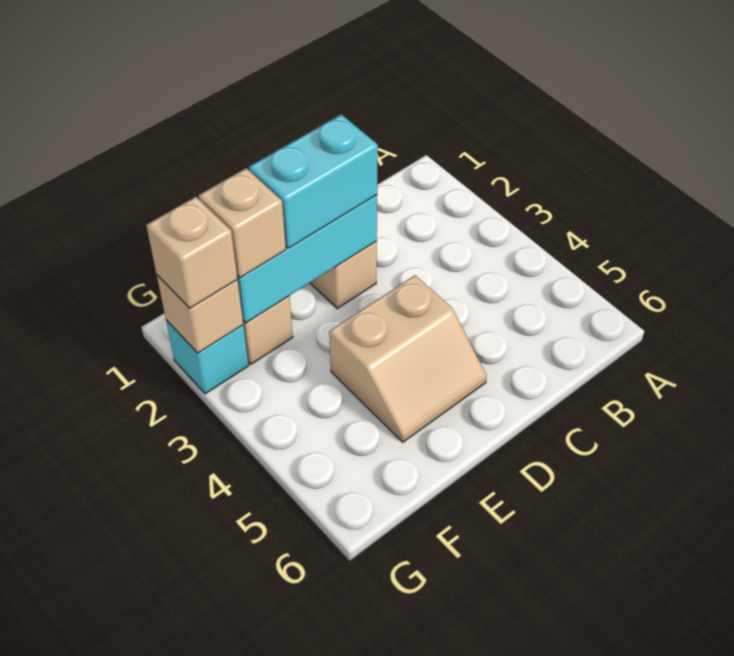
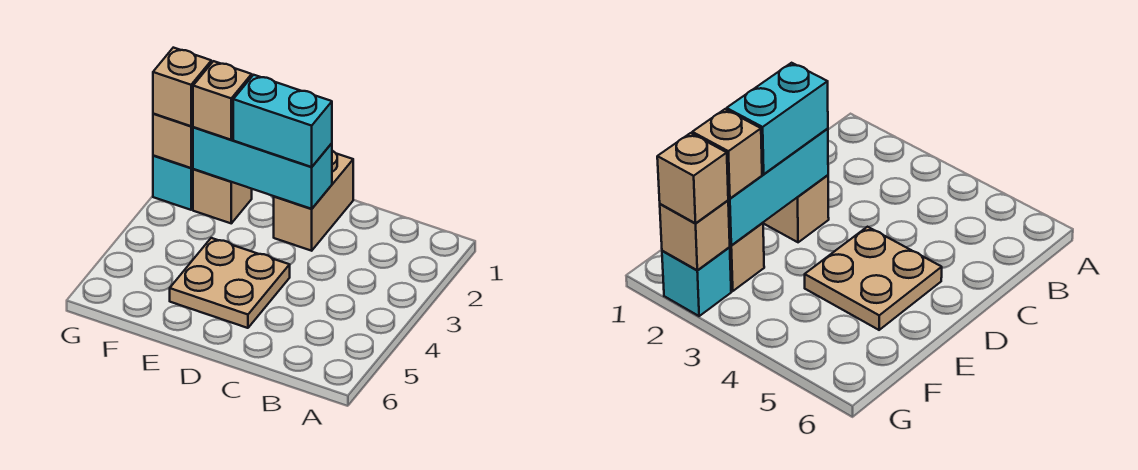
tan 2x2 slope [329,275,487,442] -> tan 2x2 plate [170,238,290,328]

